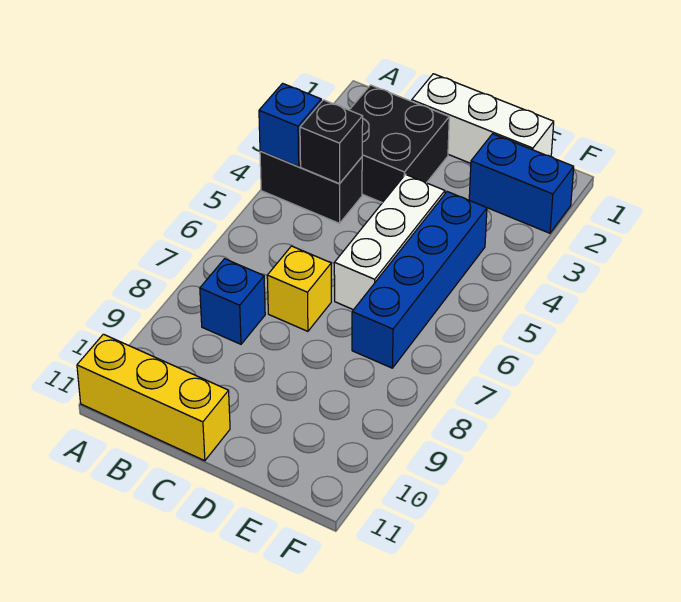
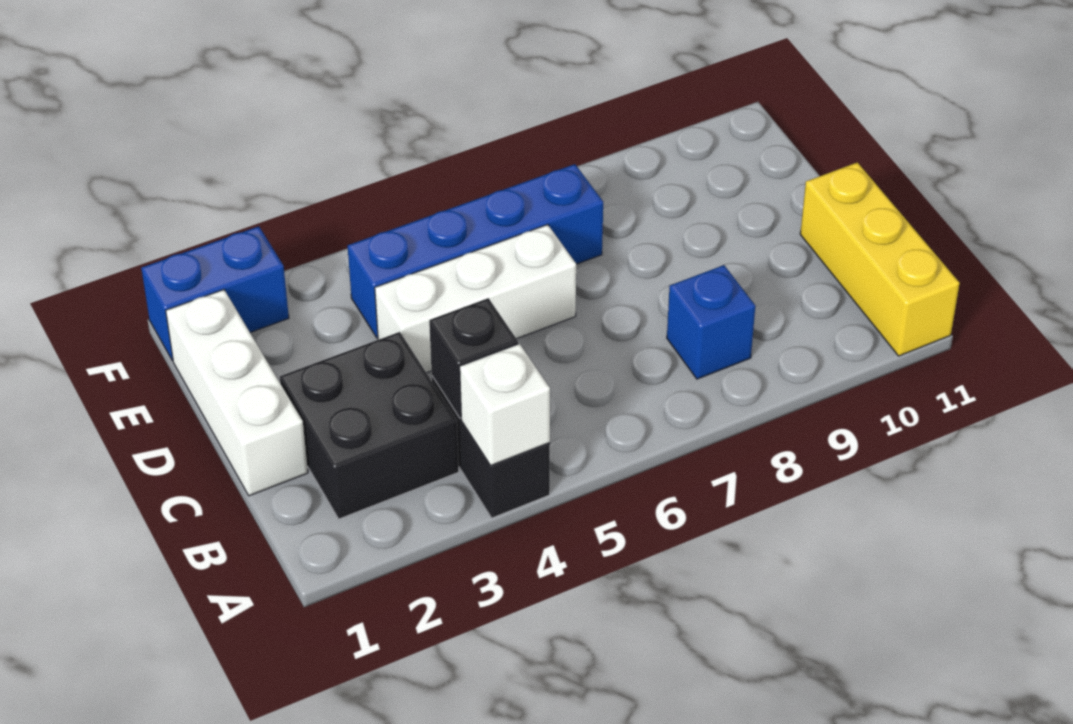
blue 1x1 brick [259,83,321,167] -> white 1x1 brick [460,344,550,465]
yellow 1x1 brick [267,246,331,331] -> none
blue 1x2 brick [469,134,574,233] -> blue 1x2 brick turned to [141,226,289,361]

